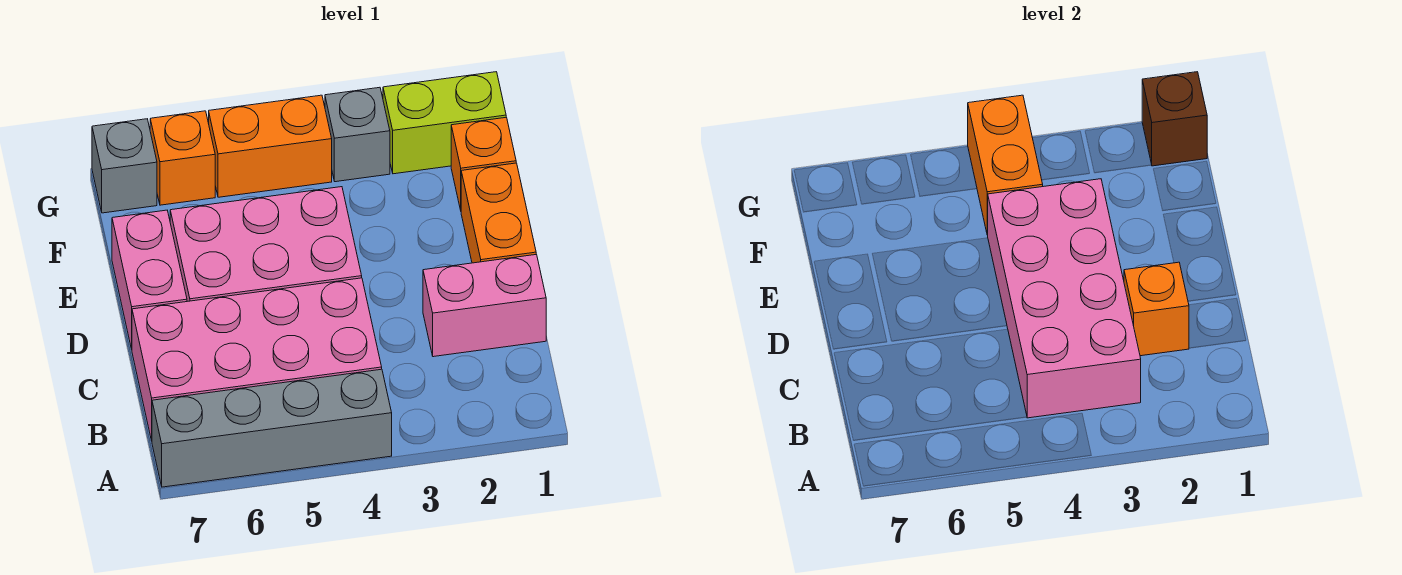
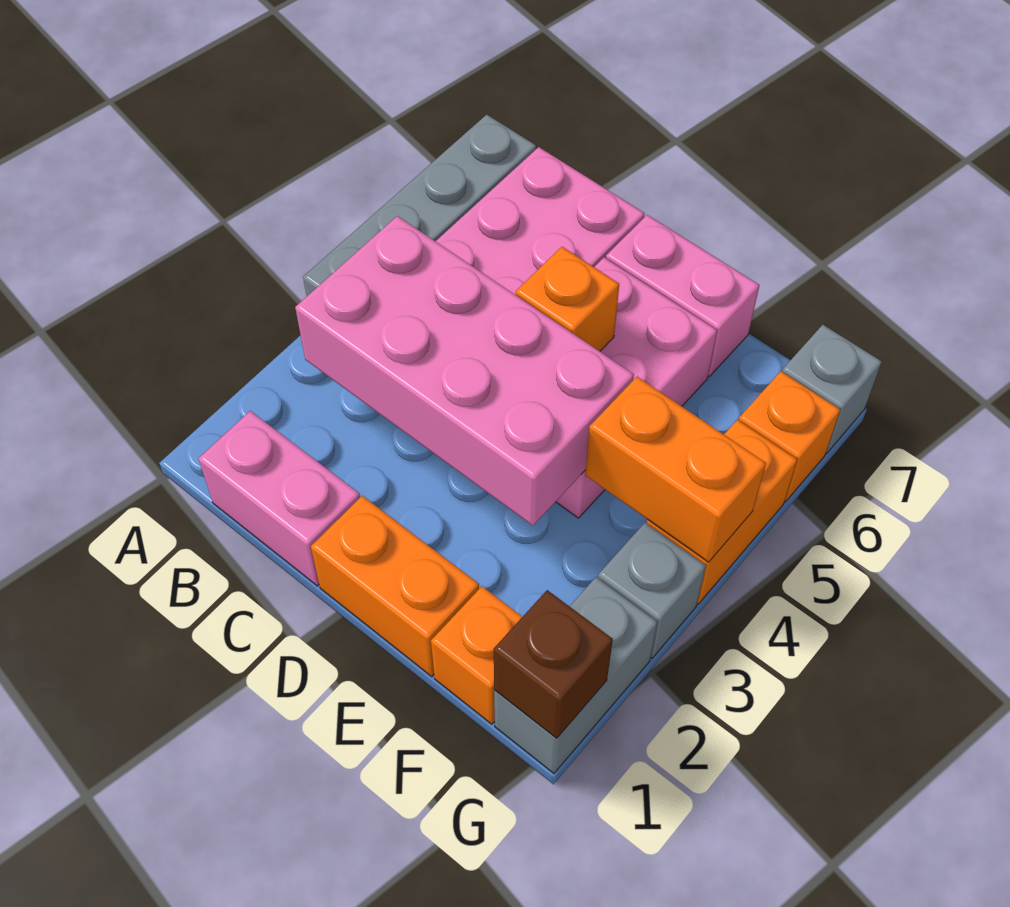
pink 1x2 brick [423,254,546,357] -> pink 1x2 brick turned to [198,411,360,586]
orange 1x1 brick [1124,262,1189,356] -> orange 1x1 brick moved to [516,247,619,351]
lime 1x2 brick [383,72,506,174] -> grey 1x2 brick [494,577,657,773]

